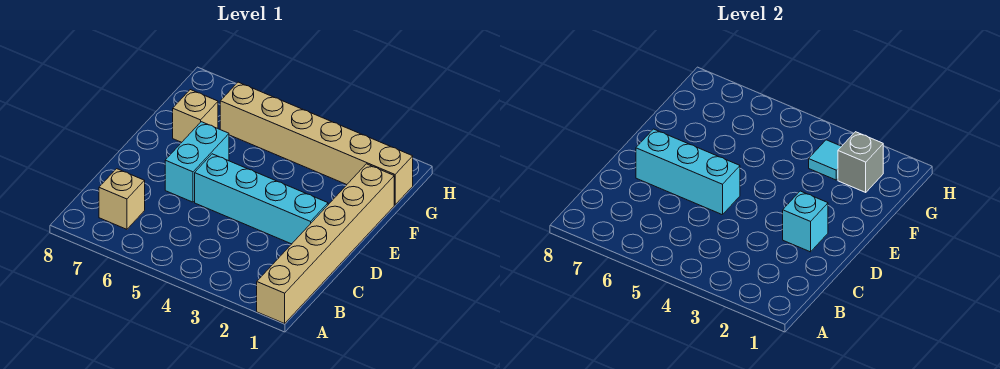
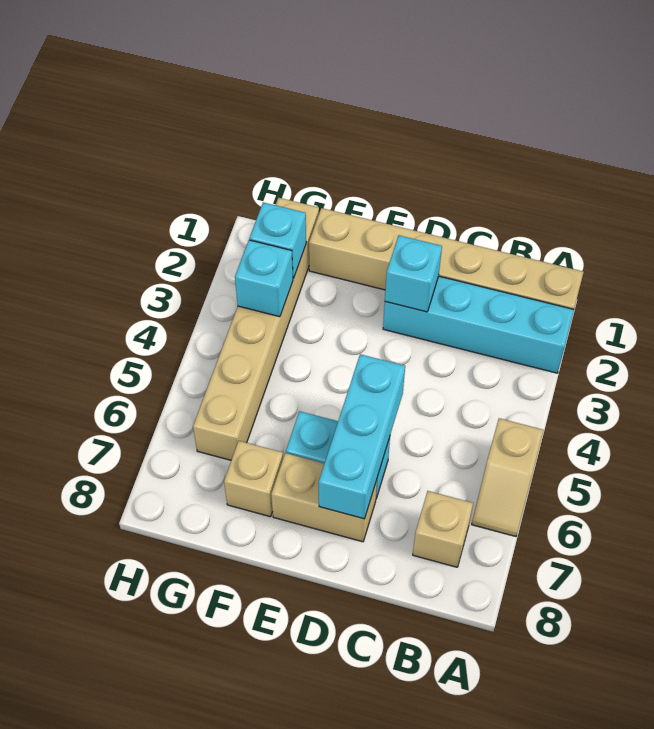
none -> tan 1x2 slope [472,418,544,536]
cyan 1x4 brick [195,154,328,244] -> cyan 1x4 brick turned to [383,276,574,373]
none -> tan 1x2 brick [271,453,377,542]
grey 1x1 brick [838,132,883,192] -> cyan 1x1 brick [249,202,306,279]
cyan 1x1 tile [809,140,842,180] -> cyan 1x1 brick [235,240,293,317]

